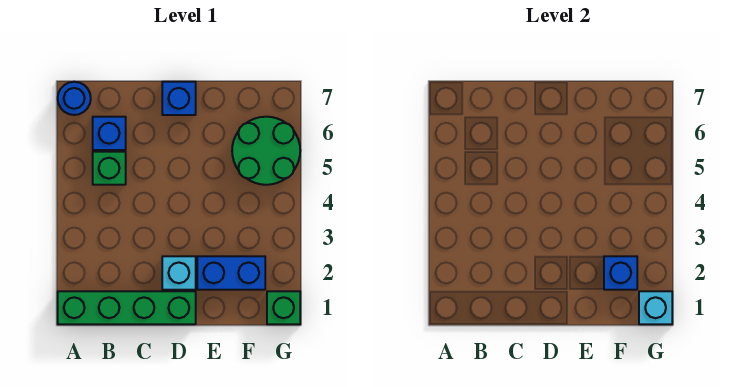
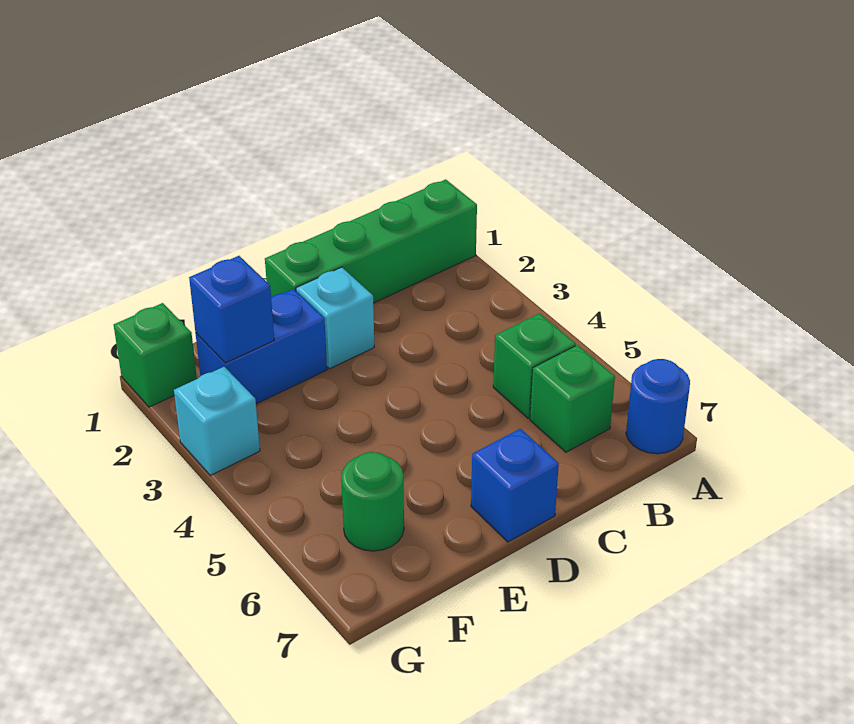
blue 1x1 brick [93,117,126,150] -> green 1x1 brick [530,345,615,452]
green 2x2 round brick [232,117,300,185] -> green 1x1 round brick [341,452,404,551]
cyan 1x1 brick [639,291,672,324] -> cyan 1x1 brick moved to [174,367,260,475]

